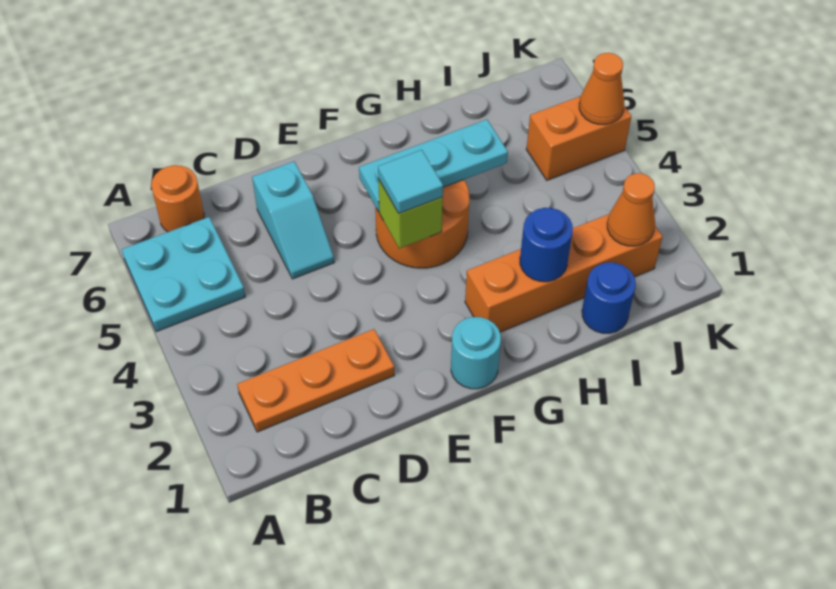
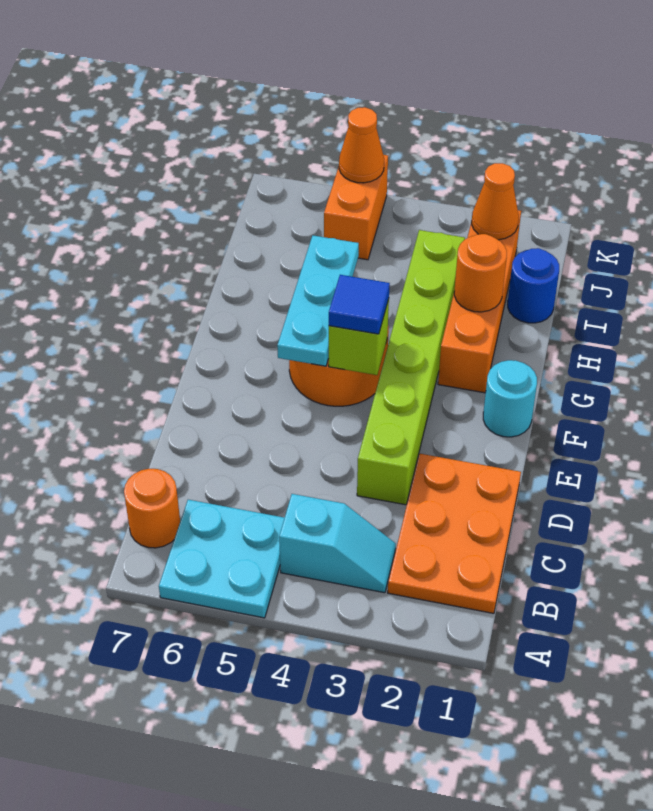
orange 1x3 plate [237,329,394,432] -> orange 2x3 plate [388,454,521,613]
none -> lime 1x6 brick [357,230,465,505]
cyan 1x2 slope [252,162,334,279] -> cyan 1x2 slope moved to [279,494,396,593]
cyan 1x1 tile [378,150,443,213] -> blue 1x1 tile [329,275,390,334]
blue 1x1 round brick [520,208,573,282] -> orange 1x1 round brick [454,234,507,312]

